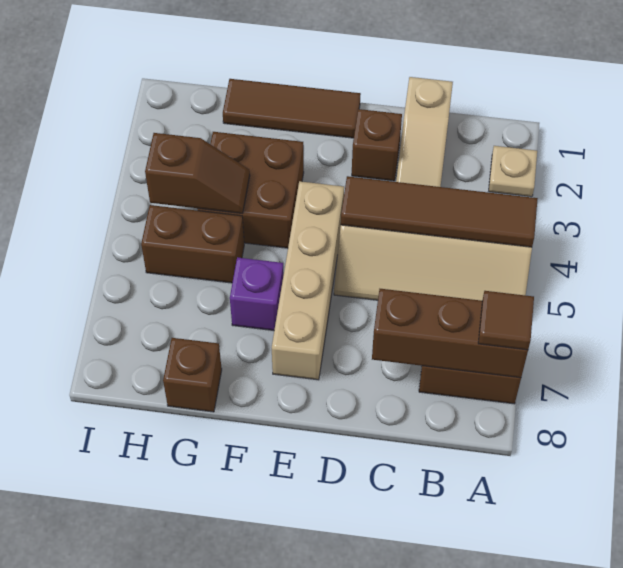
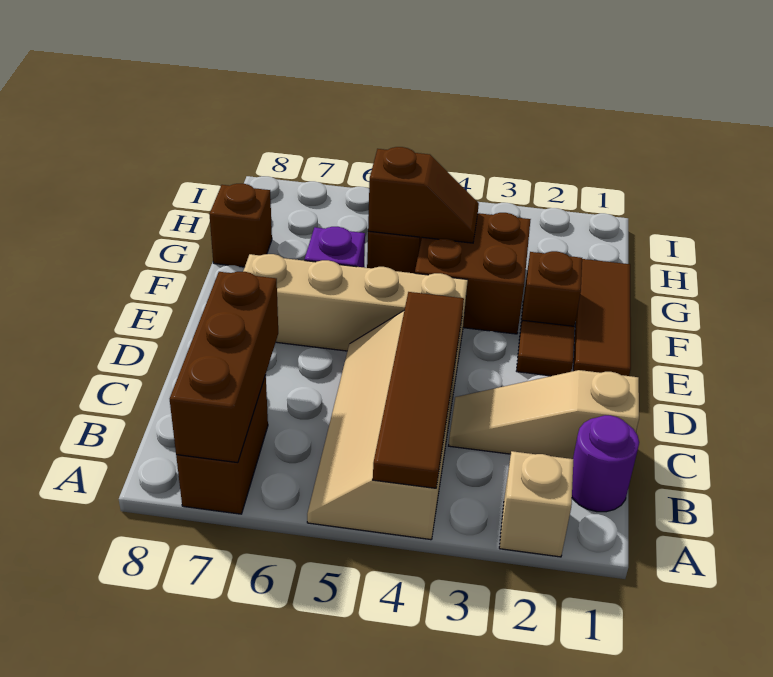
tan 1x1 plate [489,146,537,197] -> tan 1x1 brick [499,451,573,557]
brown 1x1 tile [478,291,534,350] -> brown 1x1 tile moved to [517,320,575,376]
none -> purple 1x1 round brick [572,415,639,512]
brown 1x1 brick [352,109,402,181] -> brown 1x1 brick moved to [520,251,582,330]
brown 1x2 slope [145,133,250,213] -> brown 1x2 slope turned to [368,147,479,243]

